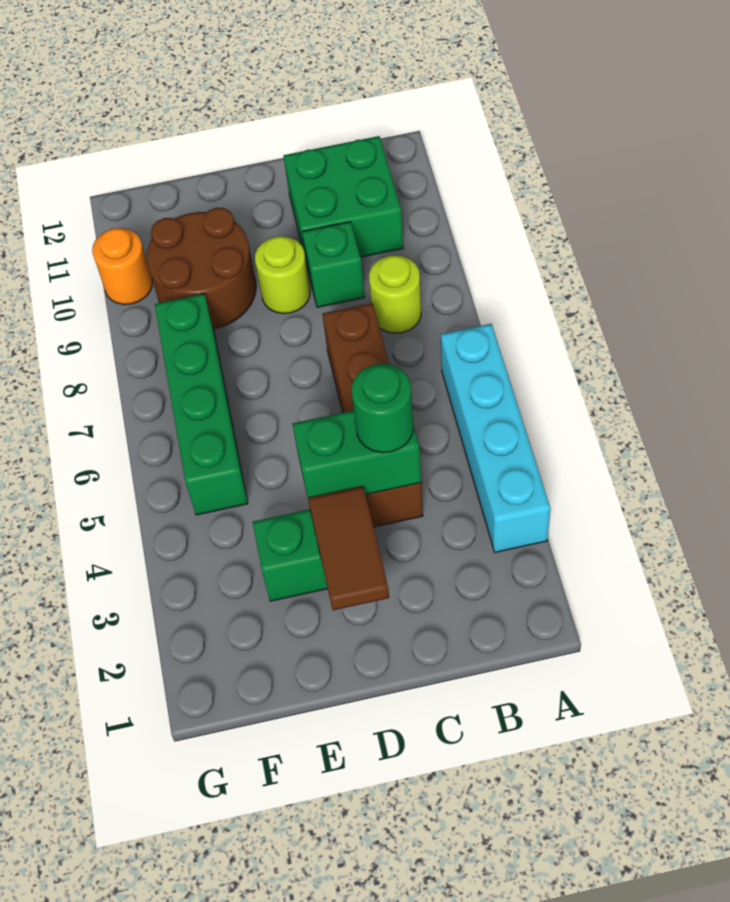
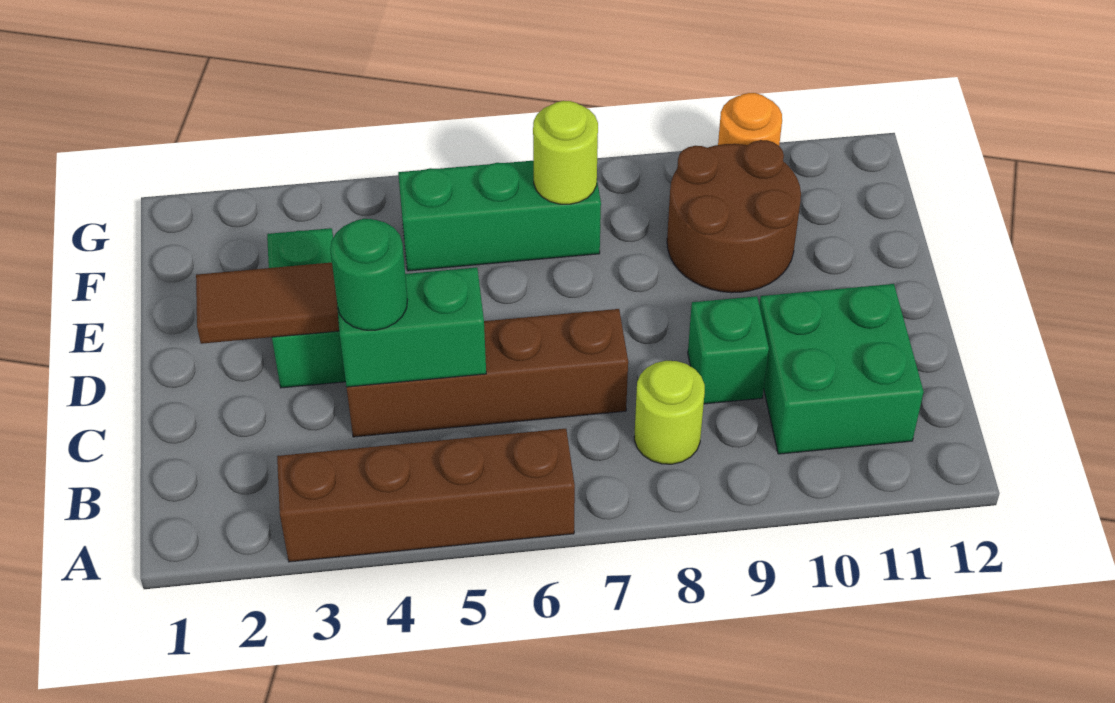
cyan 1x4 brick [441,324,550,552] -> brown 1x4 brick [277,429,575,562]
green 1x2 brick [293,410,421,498] -> green 1x2 brick turned to [337,267,486,387]
lime 1x1 round brick [255,236,310,314] -> lime 1x1 round brick moved to [533,101,598,204]
green 1x4 brick [155,294,248,515] -> green 1x3 brick [398,161,601,271]

